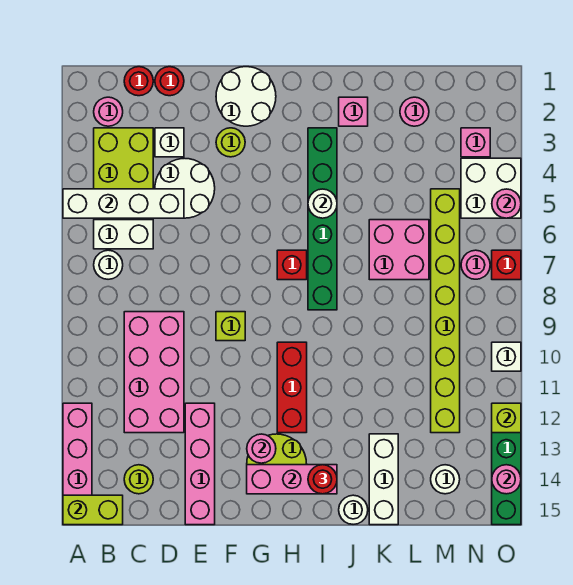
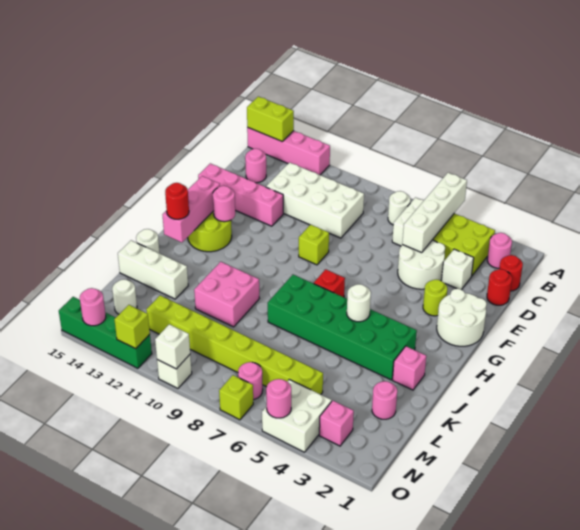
lime 1x2 brick [63,495,123,525] -> lime 1x2 brick turned to [247,97,294,142]
pink 2x4 brick [124,312,184,433] -> white 2x4 brick [266,162,364,238]
lime 1x1 round brick [124,465,153,494] -> pink 1x1 round brick [245,149,266,183]
red 1x3 brick [277,342,307,433] -> none
green 1x6 brick [308,128,337,310] -> green 2x6 brick [268,275,417,380]
pink 2x2 brick [369,220,429,280] -> pink 2x2 brick moved to [194,262,259,327]
red 1x1 brick [492,250,521,280] -> lime 1x1 brick [219,375,253,420]
none -> white 1x1 brick [155,324,190,369]

